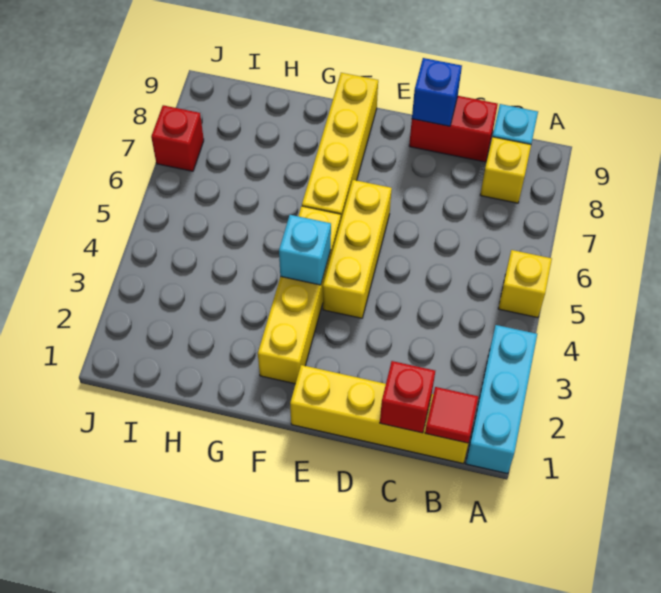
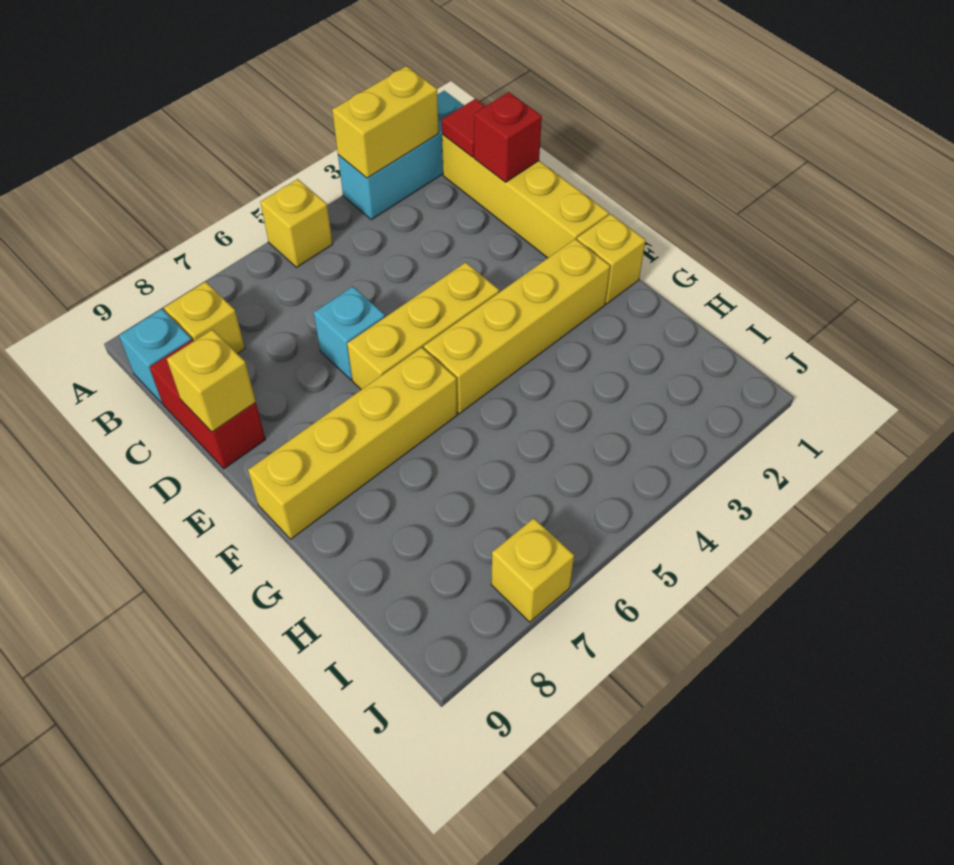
none -> yellow 1x2 brick [332,66,439,178]
blue 1x1 brick [412,58,462,126] -> yellow 1x1 brick [167,330,256,432]
none -> yellow 1x1 brick [577,214,646,304]
cyan 1x1 brick [279,215,331,285] -> cyan 1x1 brick moved to [314,287,385,380]
red 1x1 brick [151,105,204,171] -> yellow 1x1 brick [491,518,574,622]

